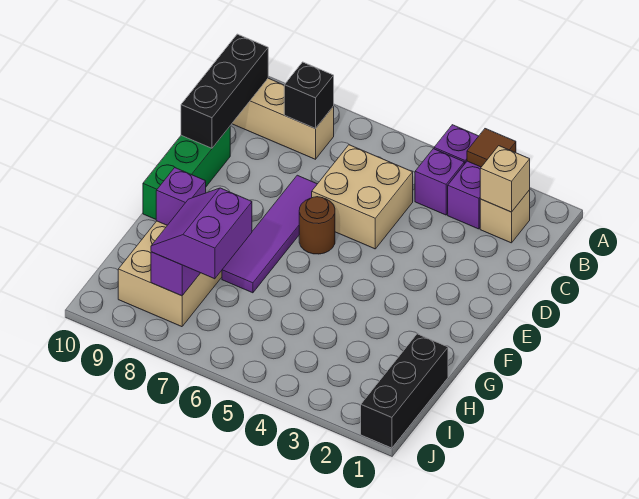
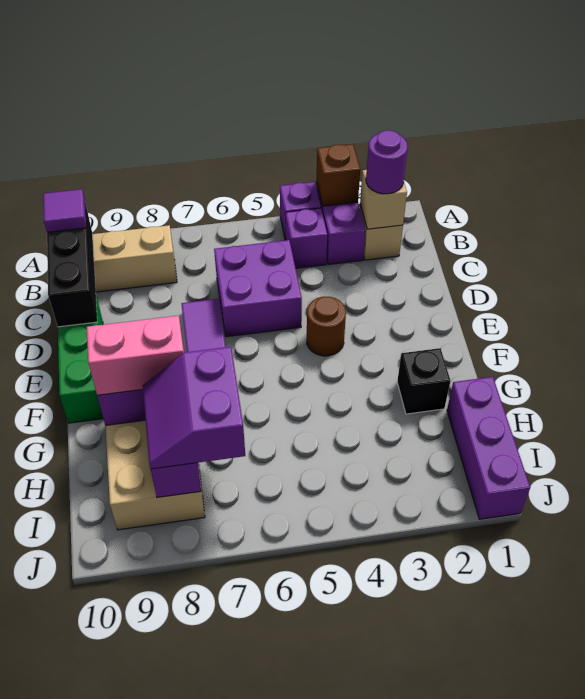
brown 1x1 tile [467,129,516,167] -> brown 1x1 brick [317,144,360,206]
none -> purple 1x1 round brick [366,130,408,194]
black 1x1 brick [284,62,334,129] -> black 1x1 brick moved to [397,348,451,414]
none -> purple 1x1 tile [43,189,86,232]
tan 2x2 brick [312,145,413,249] -> purple 2x2 brick [214,240,302,337]
brown 1x1 round brick [299,197,335,254] -> brown 1x1 round brick moved to [307,296,346,356]
none -> pink 1x2 brick [87,315,184,396]
black 1x3 brick [361,334,448,448] -> purple 1x3 brick [447,377,530,519]

